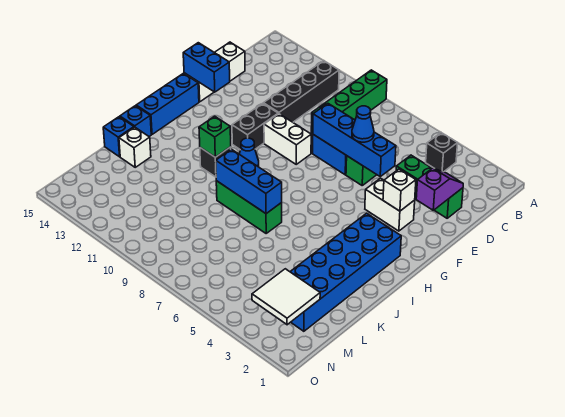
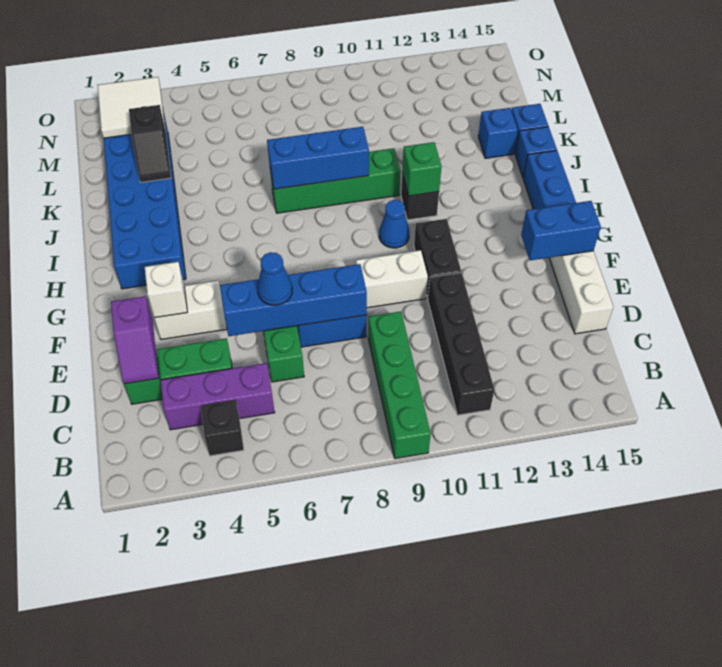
none -> purple 1x3 brick [161,363,275,430]
green 1x3 brick [216,181,282,233] -> green 1x4 brick [270,148,401,213]
none -> black 1x2 slope [129,105,171,182]
white 1x1 brick [119,127,151,167] -> blue 1x1 brick [478,108,518,158]

